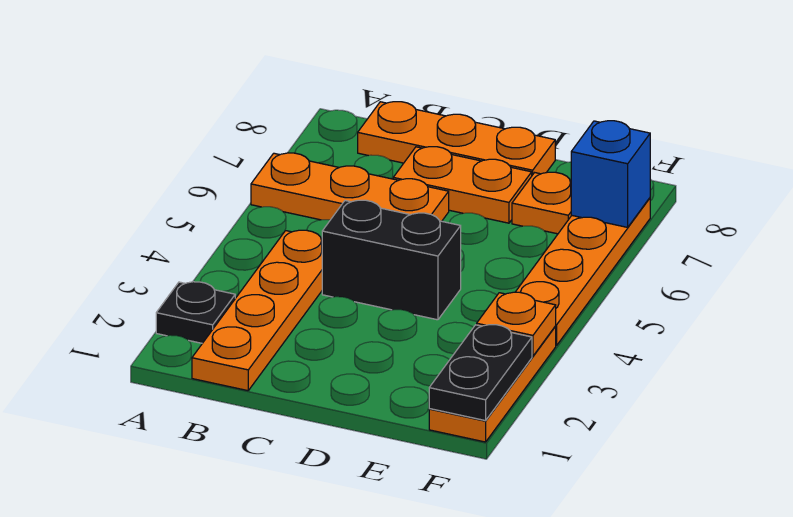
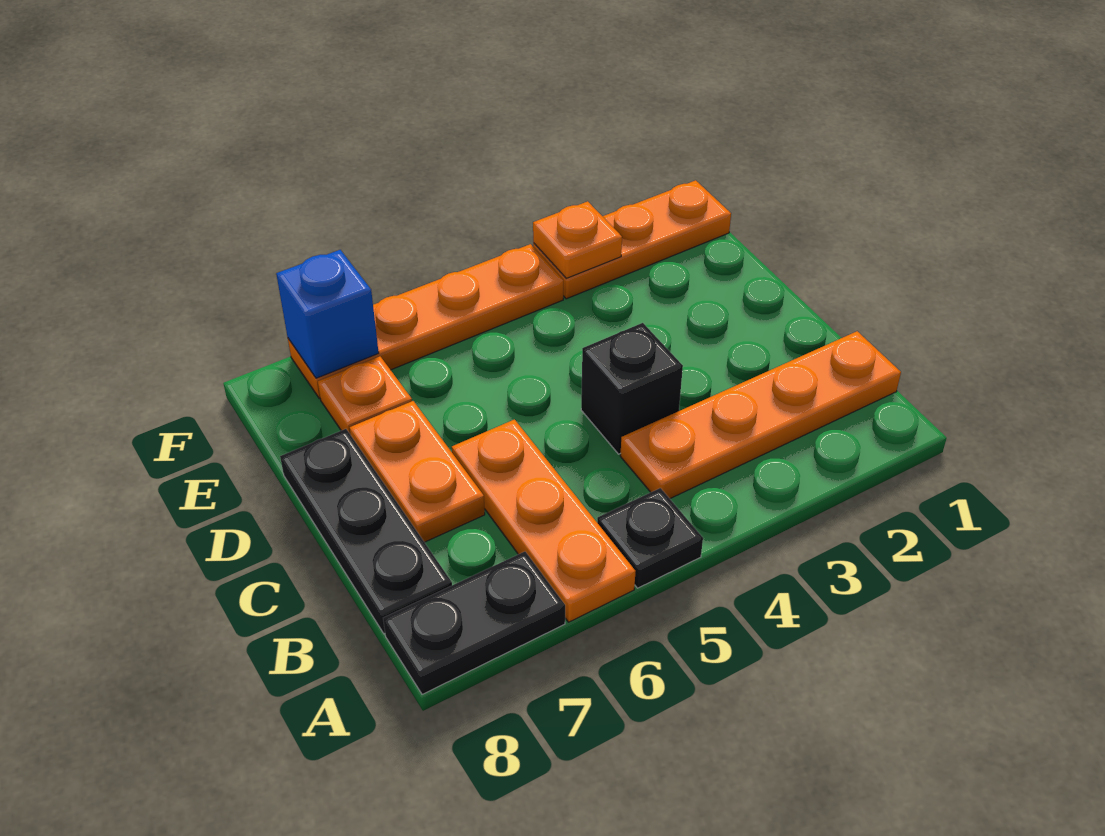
black 1x1 plate [156,282,235,343] -> black 1x1 plate moved to [597,488,703,588]
orange 1x3 plate [358,102,555,175] -> black 1x3 plate [280,429,452,634]
black 1x2 brick [322,200,461,320] -> black 1x1 brick [581,323,683,454]
black 1x2 plate [429,325,532,421] -> black 1x2 plate moved to [383,552,565,694]

